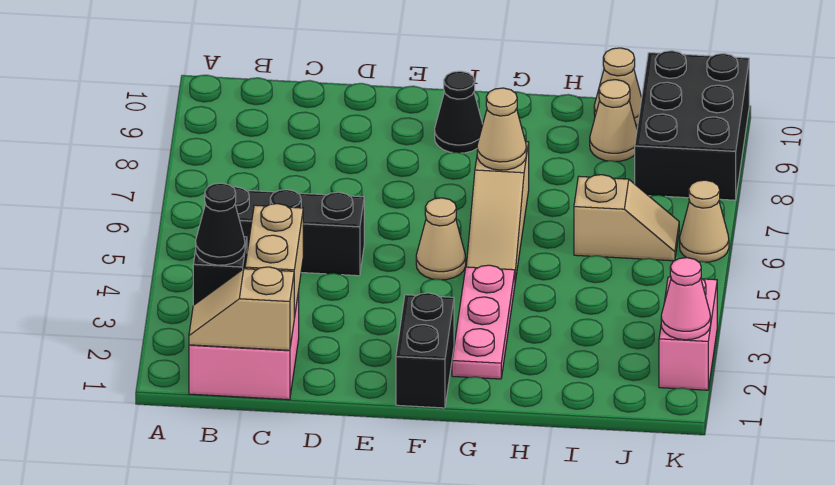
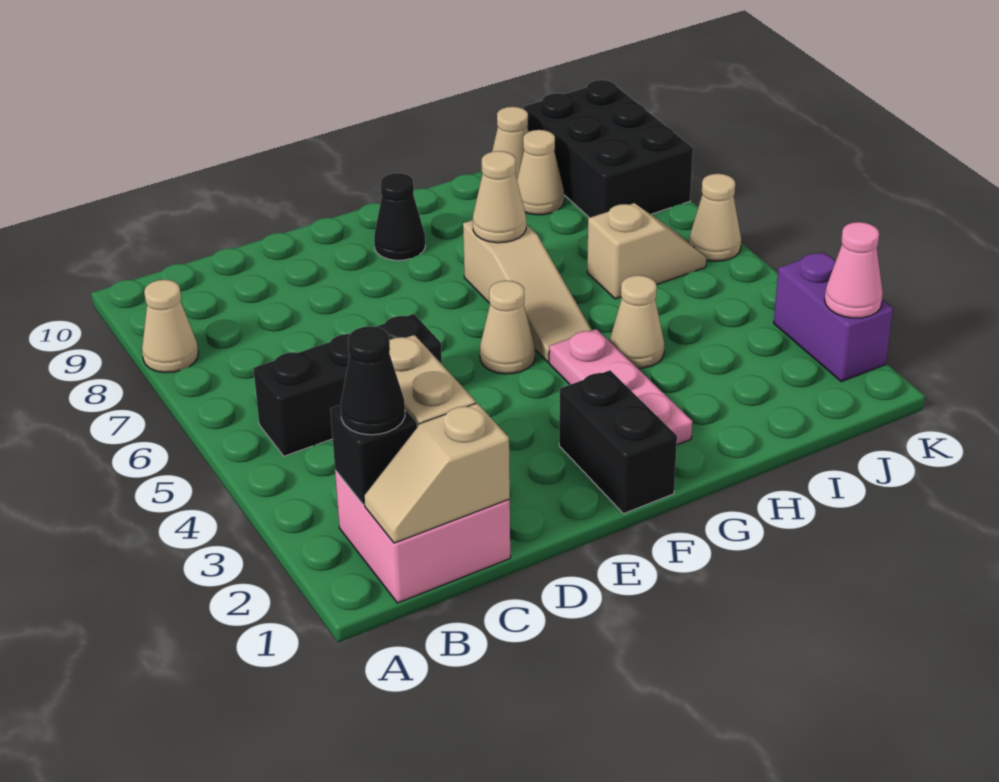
none -> tan 1x1 cone [142,280,198,373]
none -> tan 1x1 cone [609,275,665,368]
pink 1x2 brick [659,277,717,390] -> purple 1x2 brick [774,252,893,382]

